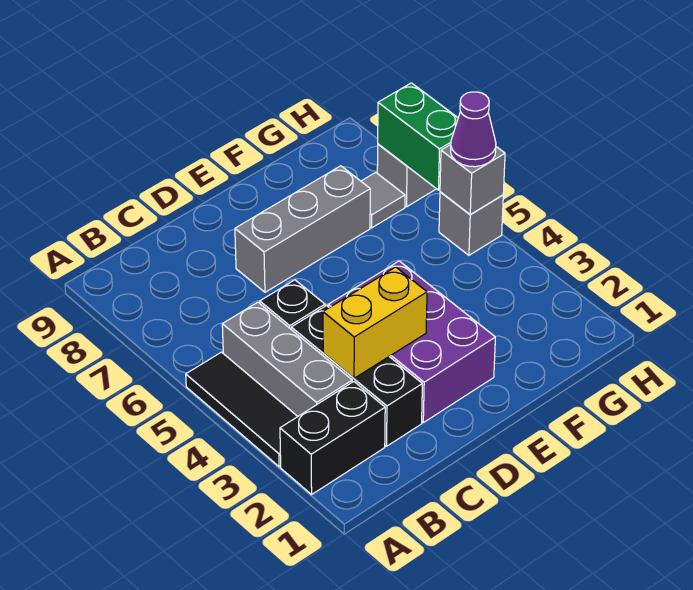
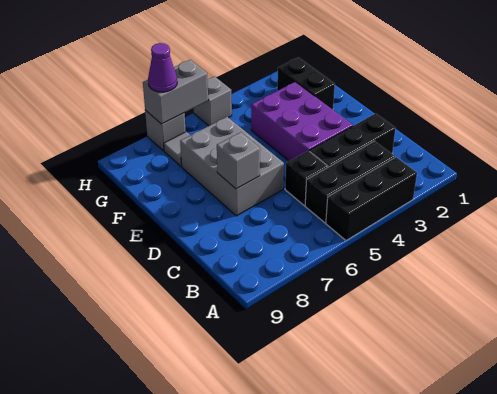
black 1x2 brick [280,382,385,494] -> black 1x2 brick moved to [277,57,335,110]
black 1x3 tile [186,352,298,467] -> black 1x3 brick [326,157,417,241]
grey 1x3 brick [222,302,352,416] -> black 1x3 brick [305,141,395,223]
yellow 1x2 brick [323,267,427,378] -> none
purple 2x3 brick [328,261,495,423] -> purple 2x3 brick turned to [251,82,353,161]
grey 1x3 brick [235,166,370,292] -> grey 2x3 brick [180,117,284,216]
grey 1x1 brick [440,145,505,214] -> grey 1x1 brick moved to [217,132,260,189]
purple 1x1 cone [451,92,496,167] -> purple 1x1 cone moved to [148,43,177,92]
green 1x2 brick [378,83,458,190] -> grey 1x2 brick [143,60,208,124]

